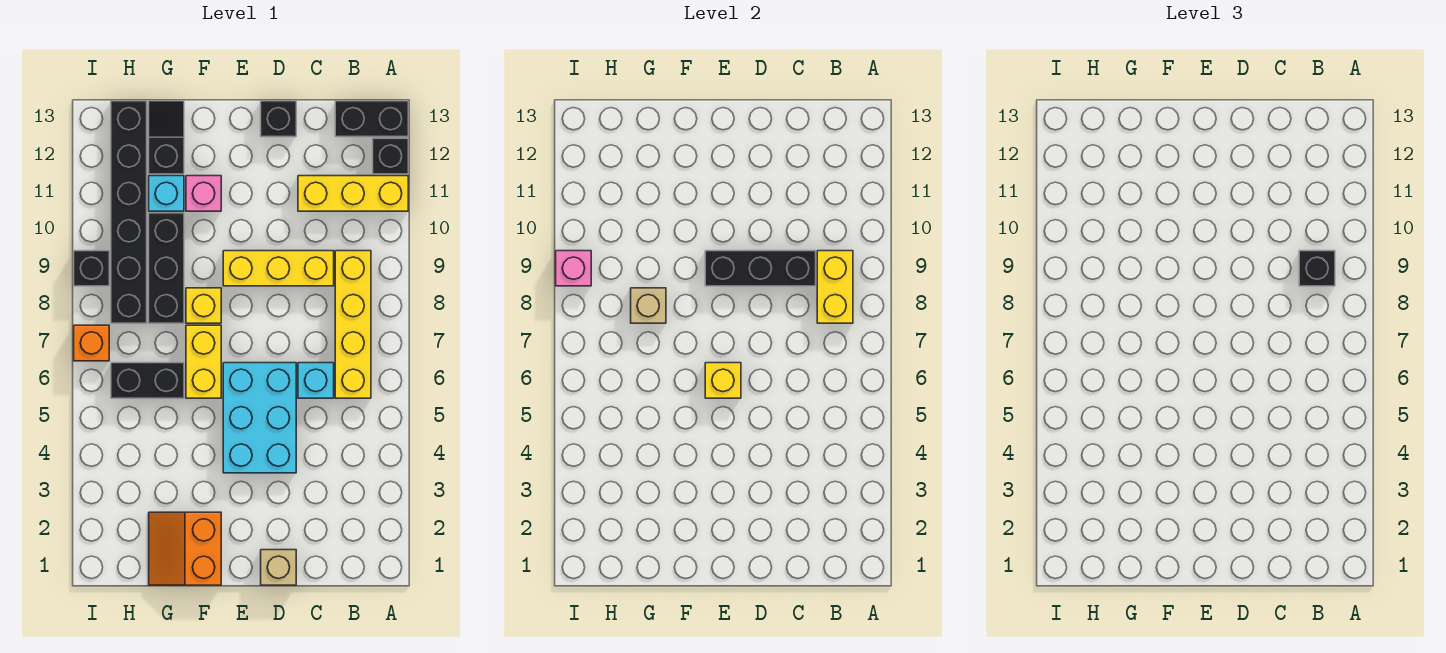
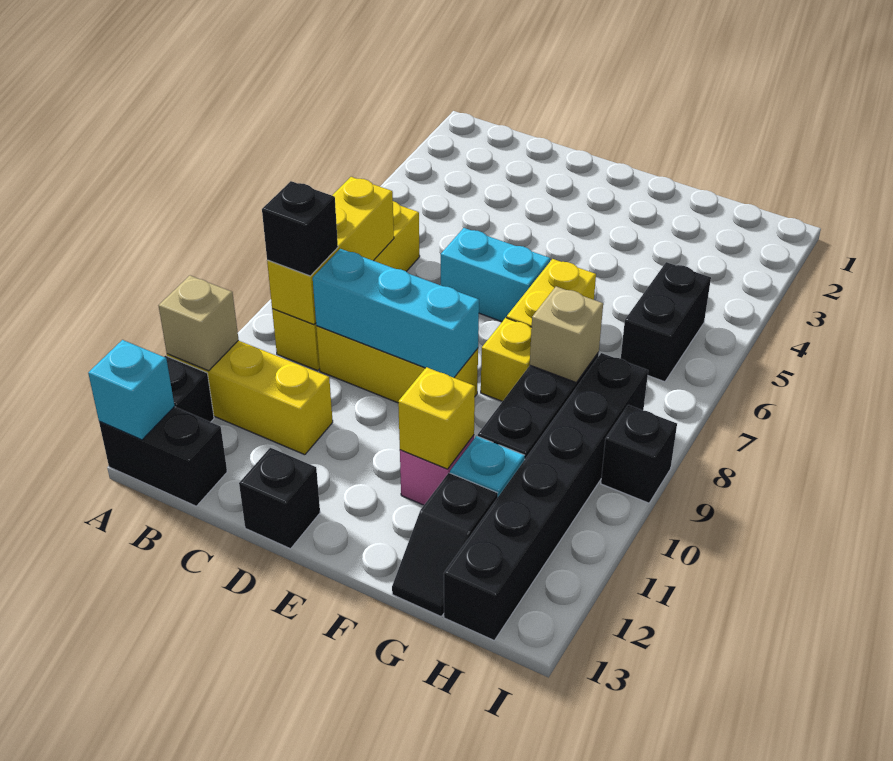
yellow 1x2 brick [817,251,853,323] -> yellow 1x3 brick [267,177,394,325]
cyan 1x1 brick [298,363,334,398] -> cyan 1x1 brick moved to [88,340,174,440]
black 1x3 brick [705,251,816,286] -> cyan 1x3 brick [313,249,479,378]
tan 1x1 brick [261,550,296,585] -> tan 1x1 brick moved to [159,276,239,371]
cyan 2x3 brick [223,363,296,473] -> cyan 1x2 brick [441,228,550,322]
yellow 1x1 brick [705,363,741,398] -> yellow 1x1 brick moved to [398,367,475,469]
orange 2x2 slope [149,512,221,585] -> none
black 1x2 brick [111,363,184,398] -> black 1x2 brick turned to [621,262,711,382]
orange 1x1 brick [74,325,109,361] -> none
pink 1x1 brick [556,251,591,286] -> none

